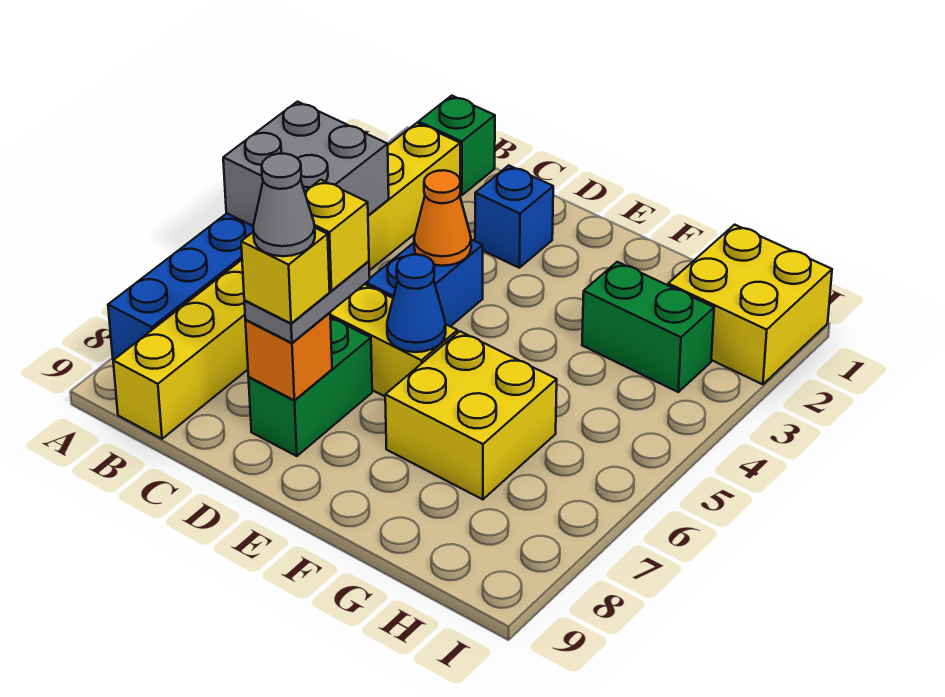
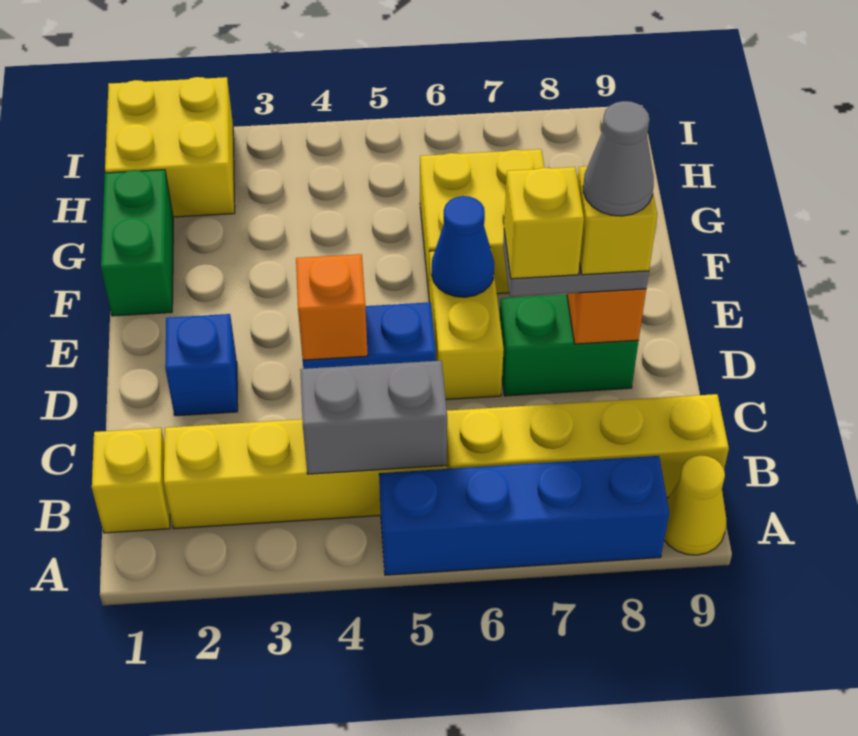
grey 2x2 brick [223,102,389,226] -> grey 1x2 brick [300,361,447,474]
none -> yellow 1x1 cone [664,455,726,555]
green 1x1 brick [419,96,495,195] -> yellow 1x1 brick [92,428,170,533]
orange 1x1 cone [414,170,471,266] -> orange 1x1 brick [296,254,368,360]
green 1x2 brick [582,262,714,392] -> green 1x2 brick moved to [101,170,173,316]

